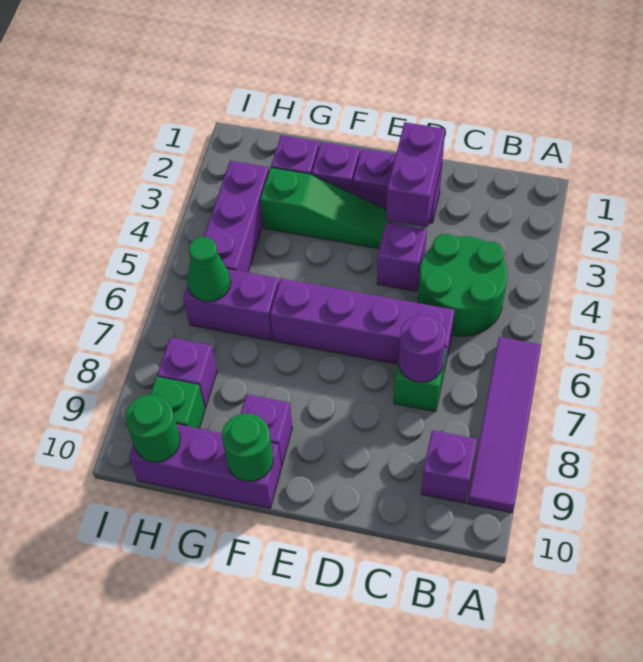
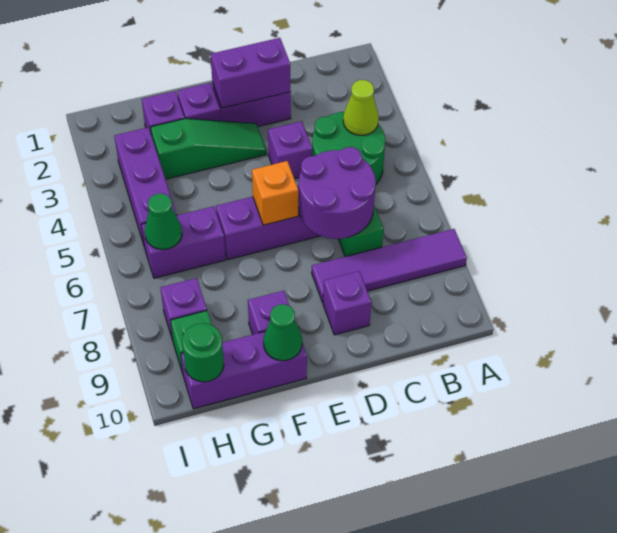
purple 1x4 tile [468,337,541,513] -> purple 1x4 tile turned to [312,229,467,303]
none -> lime 1x1 cone [343,80,379,135]
purple 1x1 brick [421,430,477,503] -> purple 1x1 brick moved to [323,271,371,335]
purple 1x1 round brick [399,315,446,382] -> purple 2x2 round brick [299,147,376,239]
purple 1x2 brick [386,122,445,227] -> purple 1x2 brick turned to [211,38,291,108]
none -> orange 1x1 brick [252,161,298,225]
green 1x1 round brick [222,413,273,481] -> green 1x1 cone [263,304,302,361]

